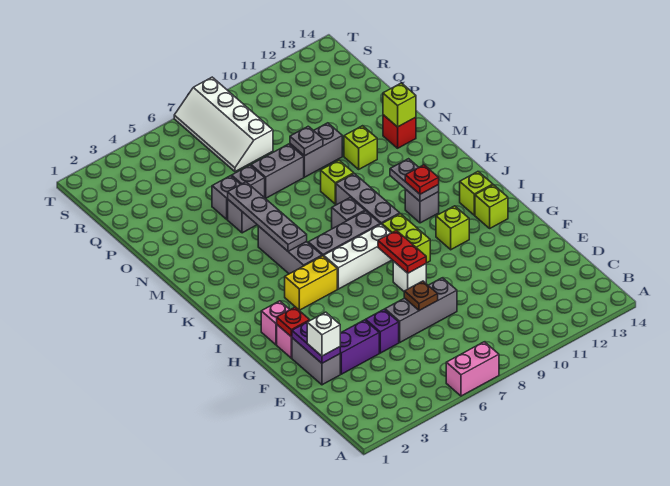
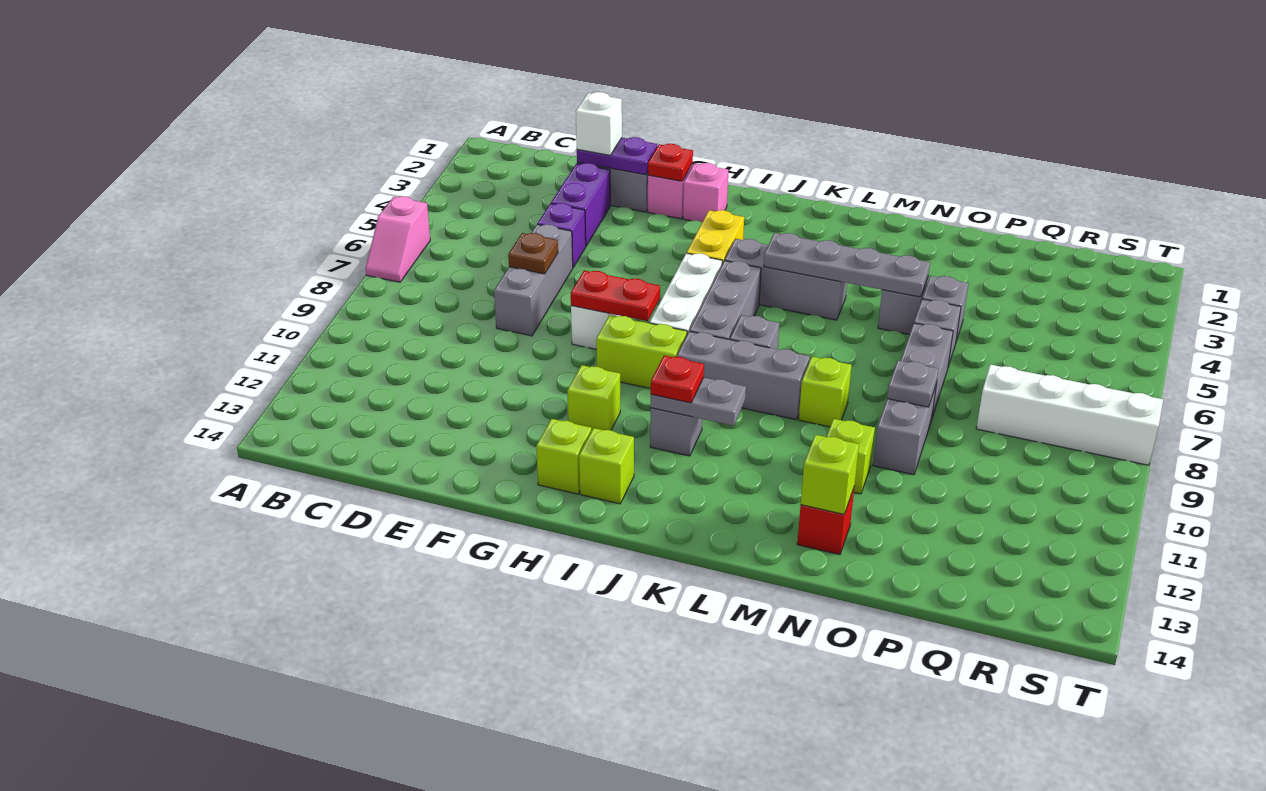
pink 1x2 brick [446,342,499,396] -> pink 1x2 slope [366,196,430,282]

